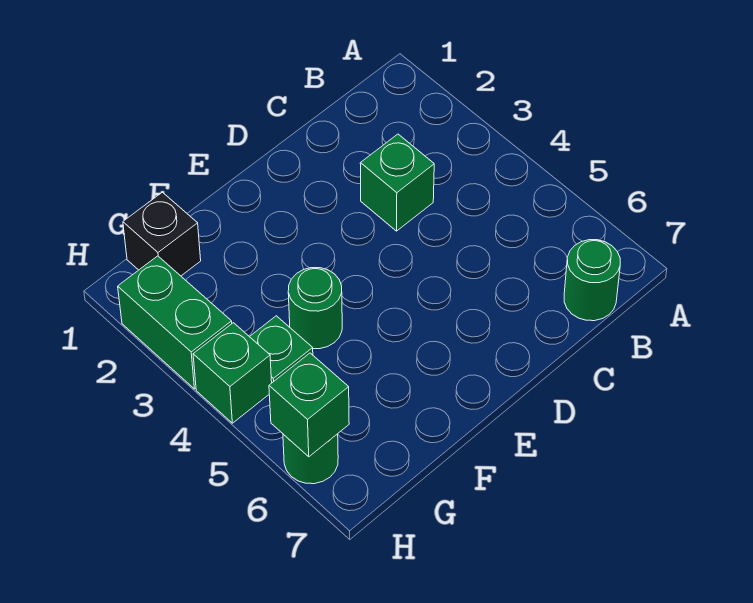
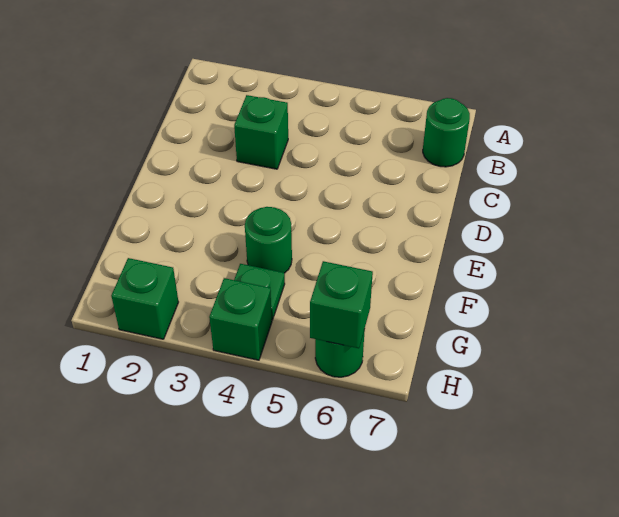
black 1x1 brick [123,192,201,276] -> none
green 1x2 brick [118,256,232,389] -> green 1x1 brick [111,258,178,339]

